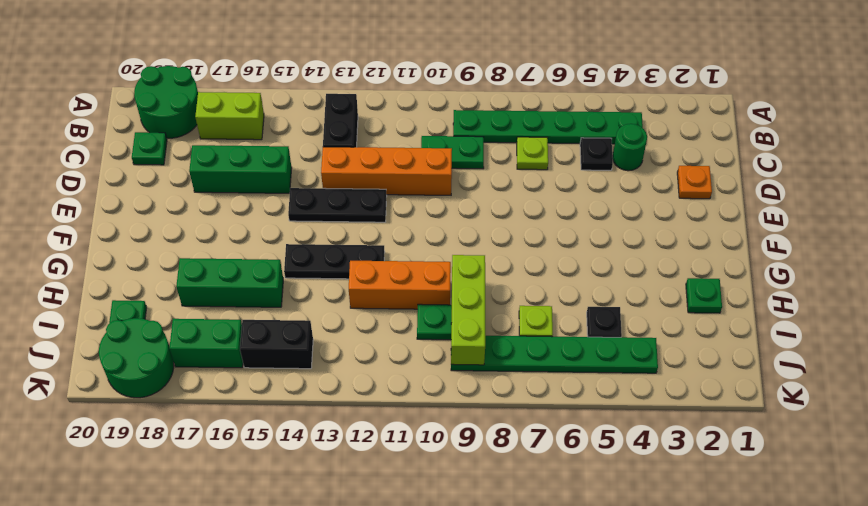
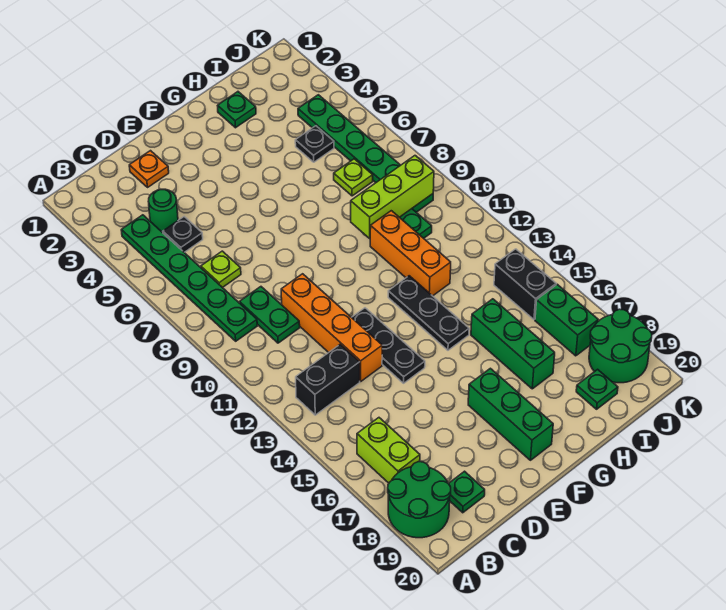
green 1x3 brick [189,145,292,193] -> green 1x3 brick moved to [468,368,553,460]

